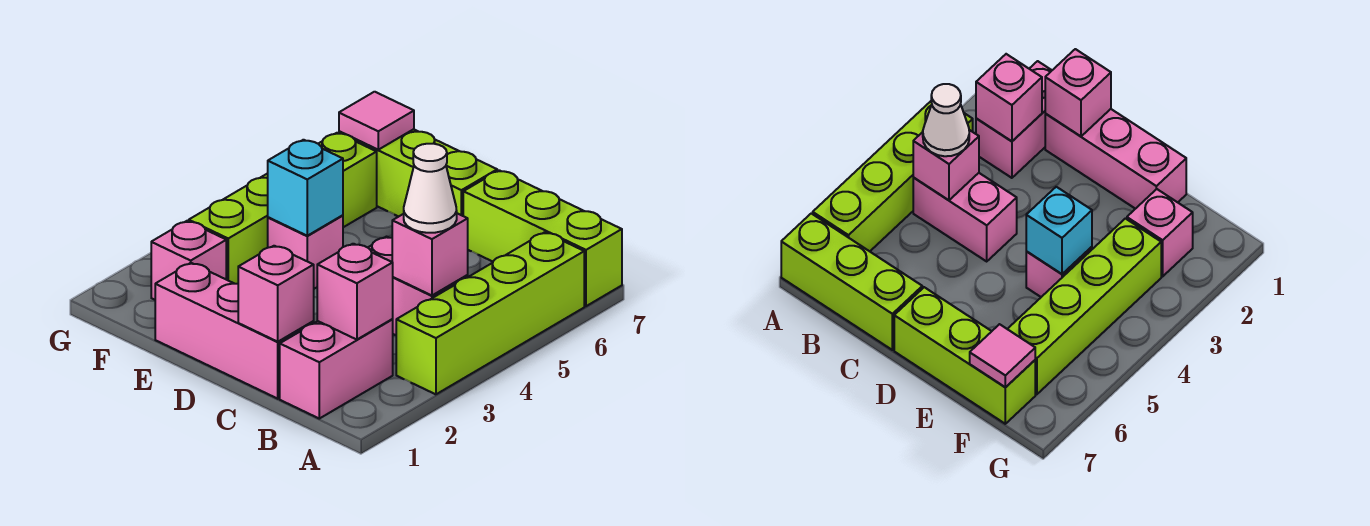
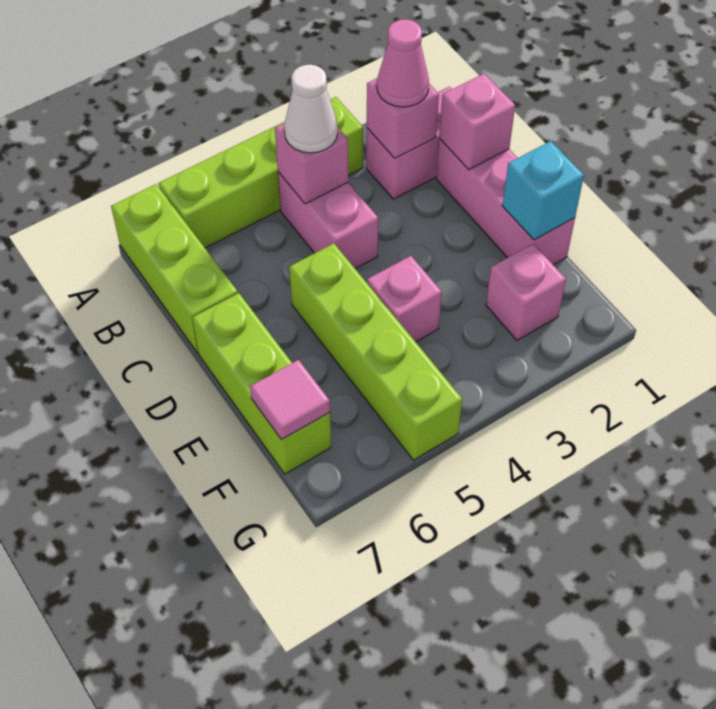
none -> pink 1x1 cone [377,19,429,107]
cyan 1x1 brick [268,140,343,236] -> cyan 1x1 brick moved to [502,141,584,240]
lime 1x4 brick [189,133,377,284] -> lime 1x4 brick turned to [289,243,462,460]

